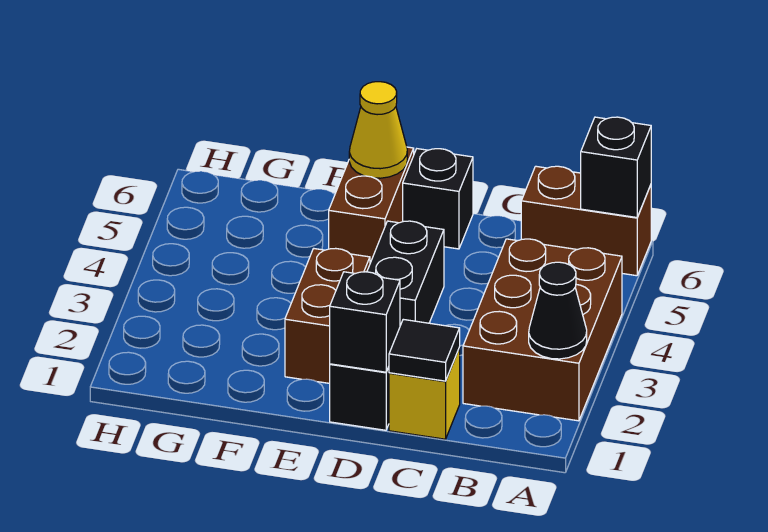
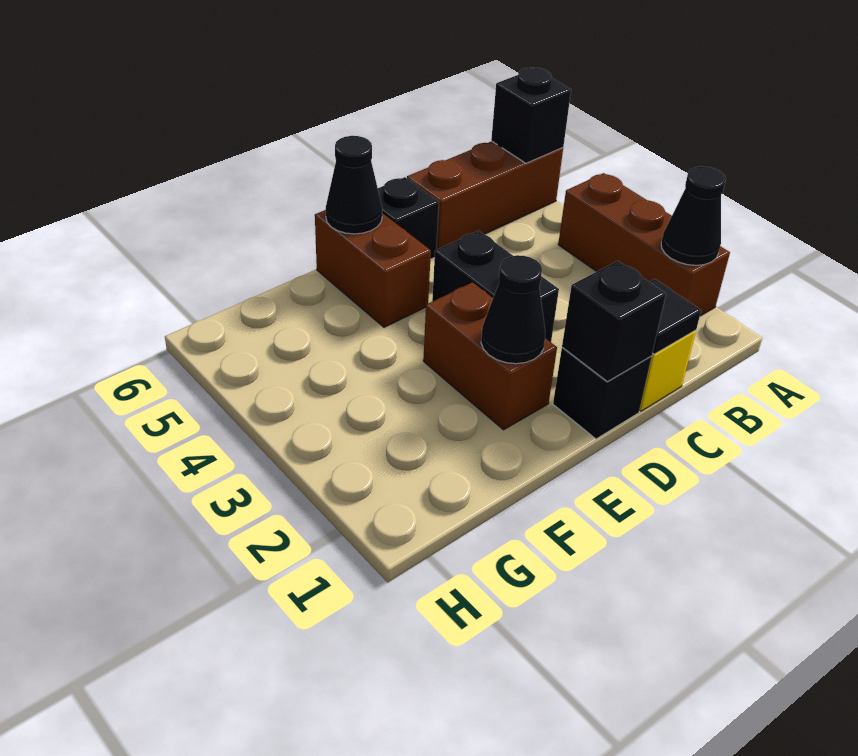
brown 2x3 brick [463,239,622,421] -> brown 1x3 brick [558,173,730,316]
brown 1x2 brick [521,166,651,276] -> brown 1x3 brick [407,141,563,249]
none -> black 1x1 cone [481,255,545,364]
yellow 1x1 cone [349,82,407,178] -> black 1x1 cone [326,136,382,234]

